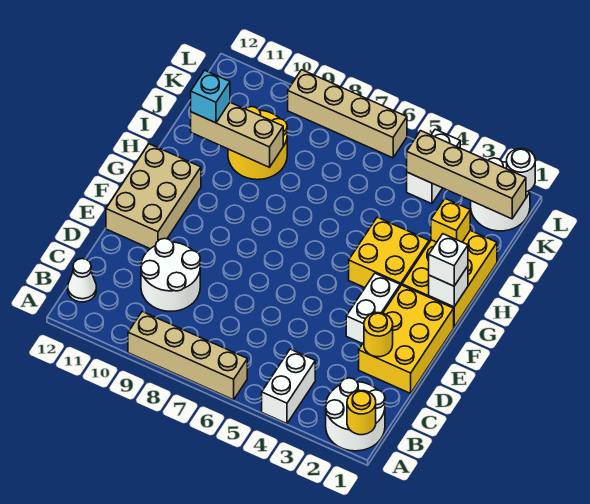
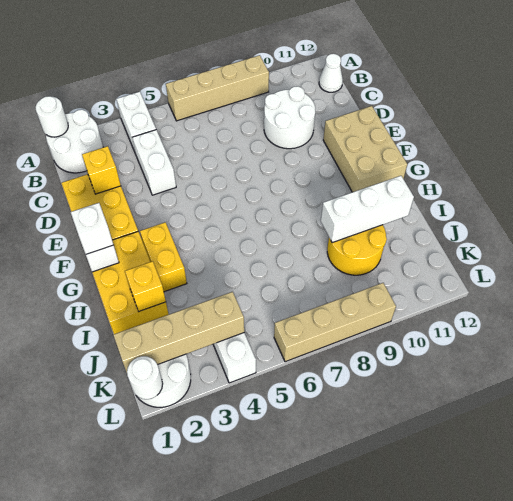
yellow 1x1 round brick [347,390,376,435] -> white 1x1 round brick [35,96,68,137]
yellow 1x1 round brick [364,313,393,357] -> yellow 1x1 brick [82,146,121,194]
white 1x2 brick [346,273,400,344] -> white 1x2 brick moved to [132,130,176,195]
yellow 2x2 brick [349,217,429,288] -> yellow 1x2 brick [140,222,187,292]
tan 1x3 brick [191,102,283,167] -> white 1x3 brick [321,176,414,243]
cyan 1x1 brick [191,70,230,123] -> none

